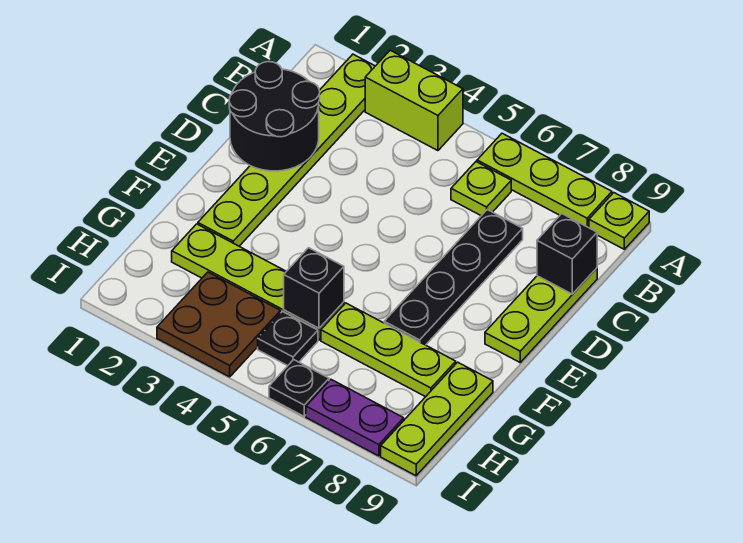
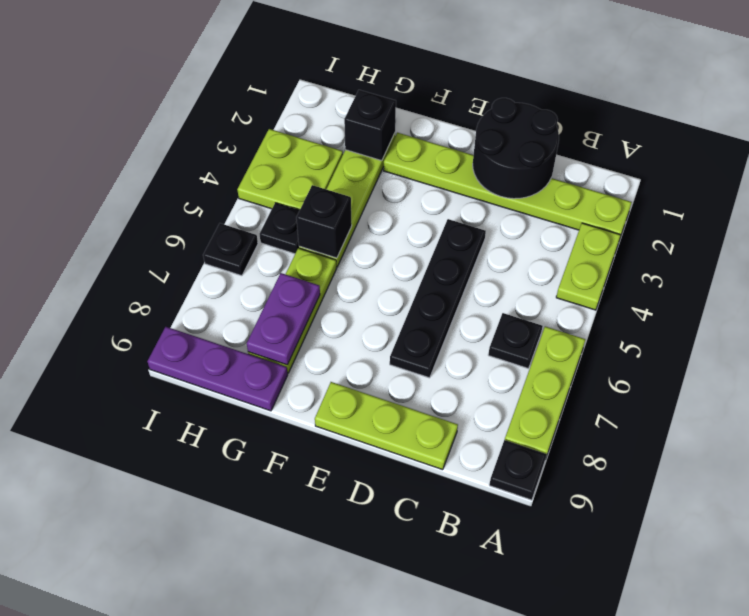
lime 1x2 brick [365,50,463,151] -> lime 1x2 plate [556,223,621,310]
lime 1x1 plate [589,193,649,249] -> black 1x1 plate [489,440,547,500]
lime 1x1 plate [451,162,511,216] -> black 1x1 plate [488,313,543,368]
black 1x4 plate [384,210,523,345] -> black 1x4 plate turned to [390,219,486,378]
black 1x1 brick [537,214,597,294] -> black 1x1 brick moved to [344,90,396,161]
lime 1x3 plate [381,362,493,476] -> purple 1x3 plate [147,327,288,411]
brown 2x2 plate [157,272,281,377] -> lime 2x2 plate [237,129,343,210]
purple 1x2 plate [306,380,404,456] -> purple 1x2 plate moved to [247,273,320,365]

